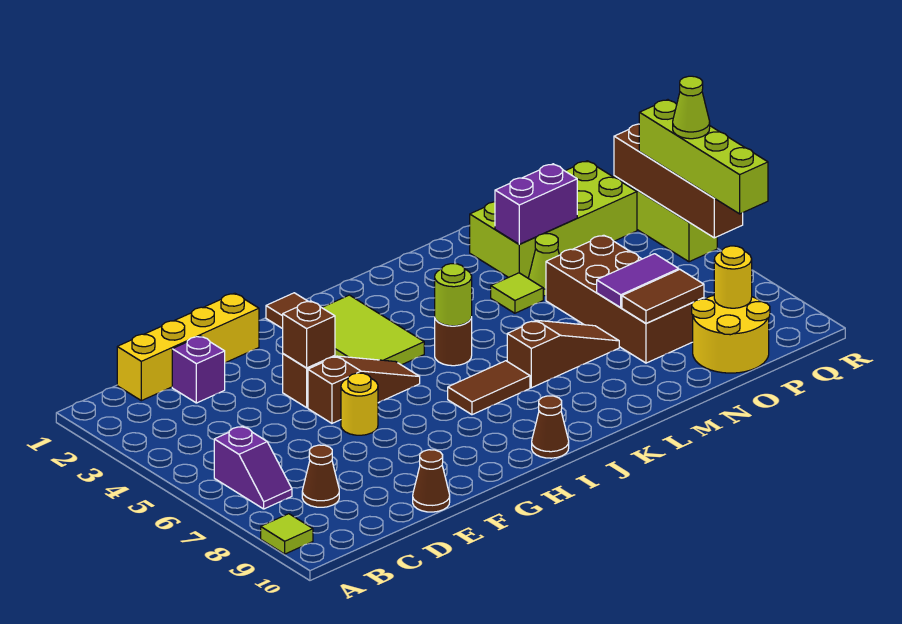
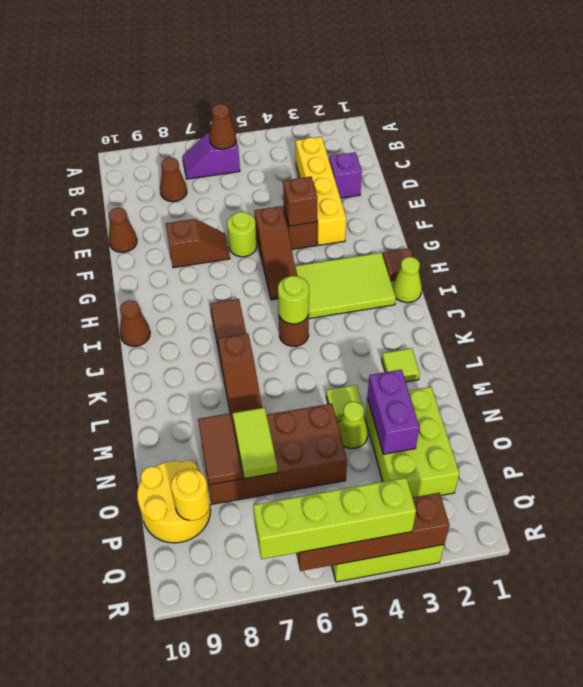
lime 1x1 tile [261,514,313,554] -> lime 1x1 tile moved to [382,348,420,382]
none -> brown 1x1 cone [209,104,236,149]
yellow 1x4 brick [117,293,259,401] -> yellow 1x4 brick moved to [296,137,346,245]
yellow 1x1 round brick [341,373,378,435] -> lime 1x1 round brick [227,212,257,257]
none -> brown 1x2 slope [166,219,230,268]
lime 2x4 brick [470,161,637,278] -> lime 2x3 brick [365,387,459,498]
purple 1x2 tile [597,254,679,308] -> lime 1x2 tile [232,408,278,479]
lime 1x1 cone [673,76,710,139] -> lime 1x1 cone moved to [393,257,422,303]

